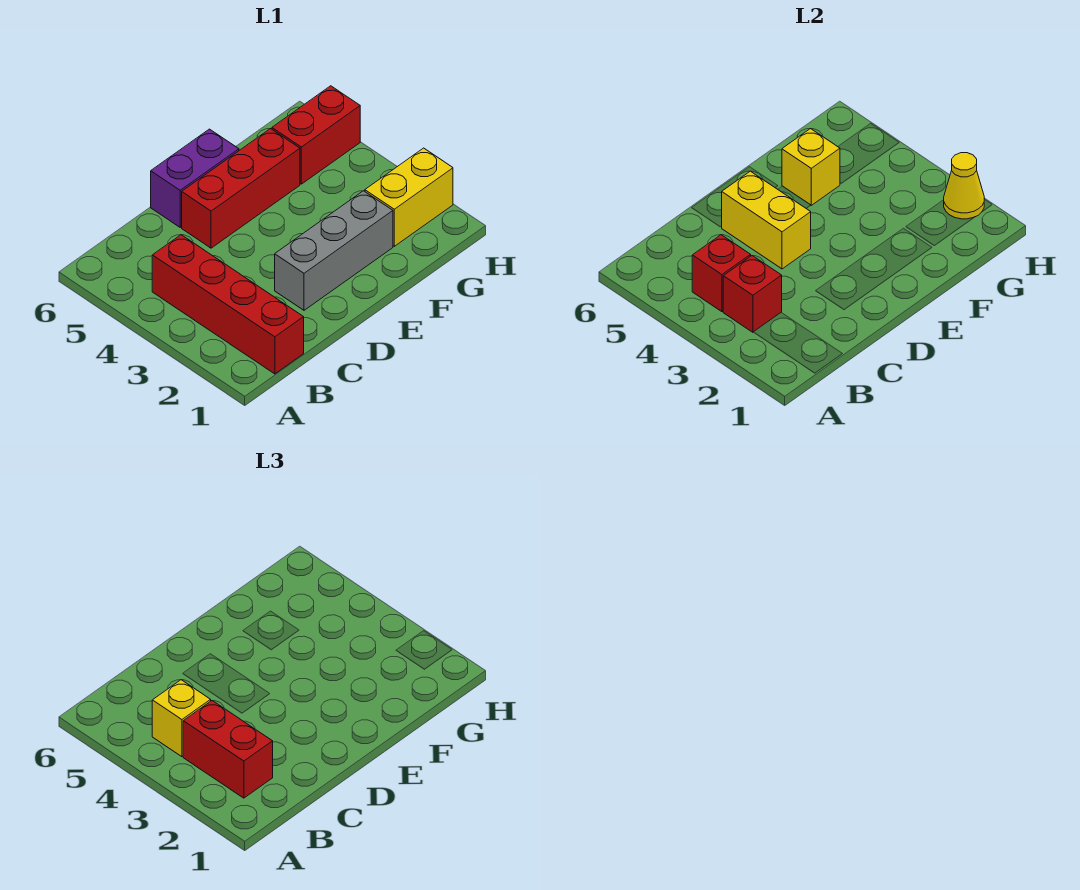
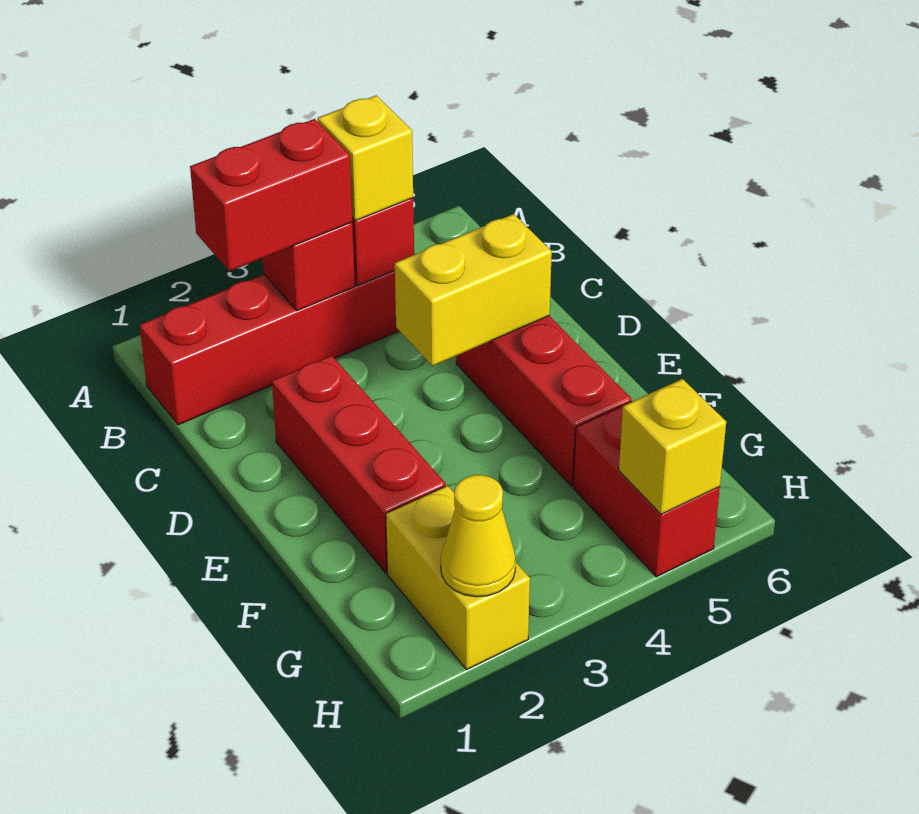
grey 1x3 brick [275,191,393,310] -> red 1x3 brick [272,355,446,573]
purple 1x2 brick [151,129,239,227] -> none
yellow 1x1 brick [782,129,840,205] -> yellow 1x1 brick moved to [619,379,726,514]

